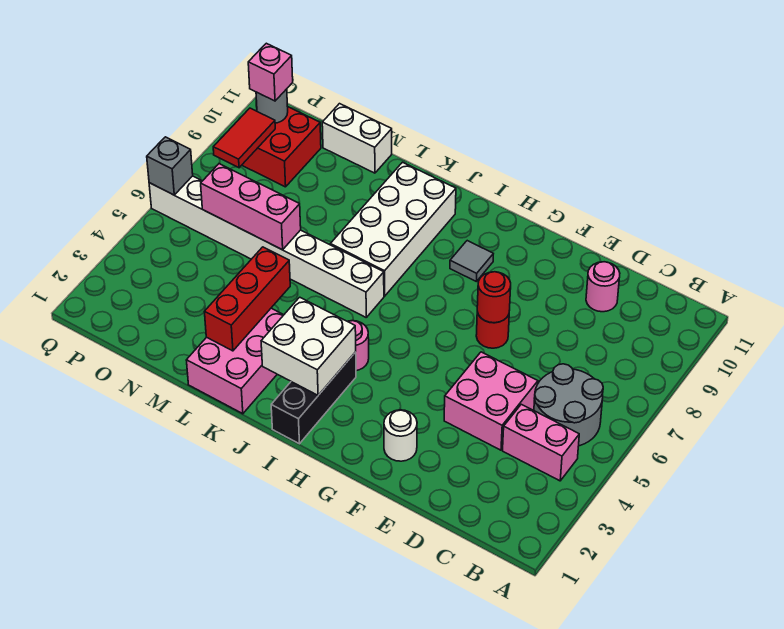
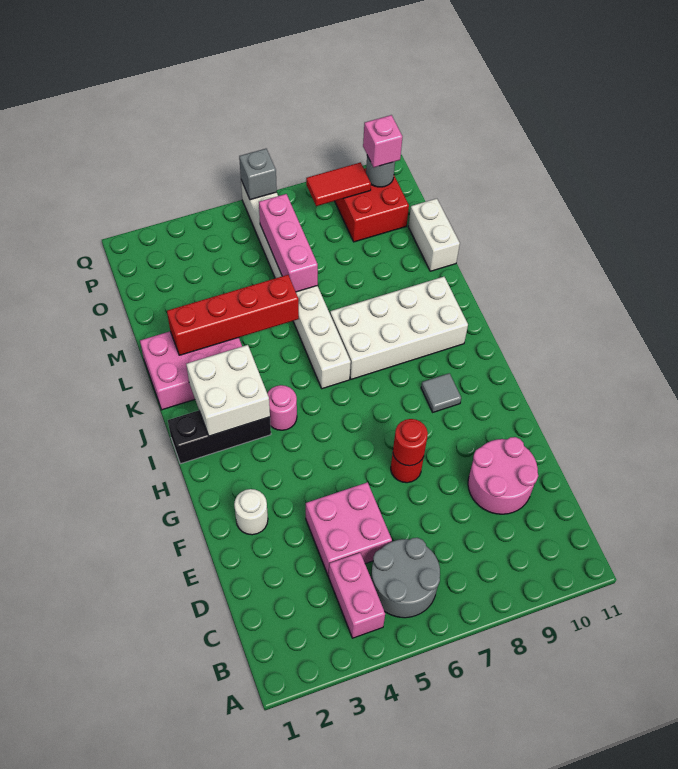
pink 1x1 round brick [586,262,620,312] -> pink 2x2 round brick [468,437,538,514]
red 1x3 brick [204,247,290,351] -> red 1x4 brick [167,275,299,355]

